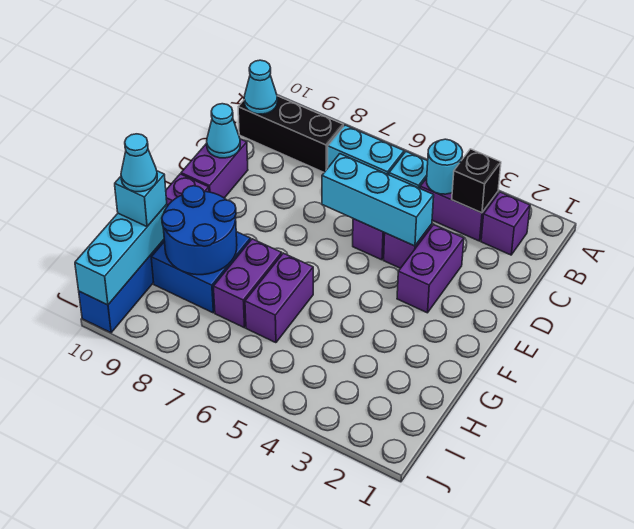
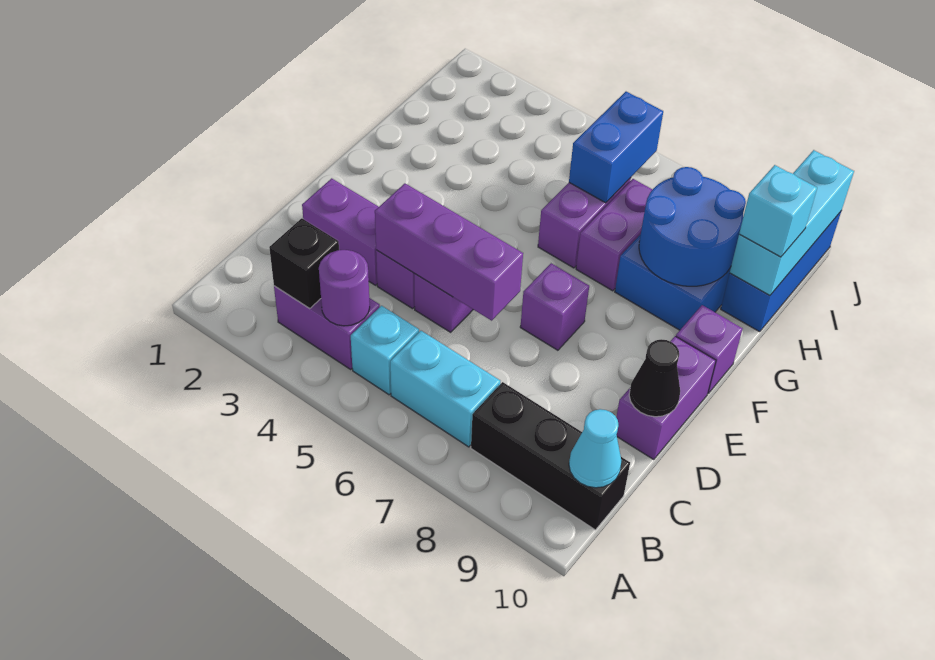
purple 1x1 brick [481,192,530,255] -> purple 1x1 brick moved to [520,263,589,350]
cyan 1x1 round brick [427,139,463,194] -> purple 1x1 round brick [319,250,370,326]
purple 1x2 brick [397,224,464,313] -> purple 1x2 brick turned to [302,178,378,285]
cyan 1x3 brick [322,154,434,246] -> purple 1x3 brick [375,184,523,321]
cyan 1x1 cone [207,104,240,158] -> black 1x1 cone [629,339,680,417]
none -> blue 1x2 brick [569,92,663,203]
cyan 1x1 cone [121,134,157,192] -> none

